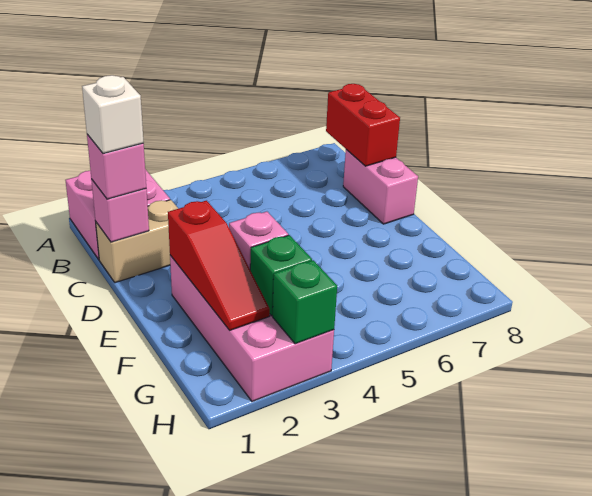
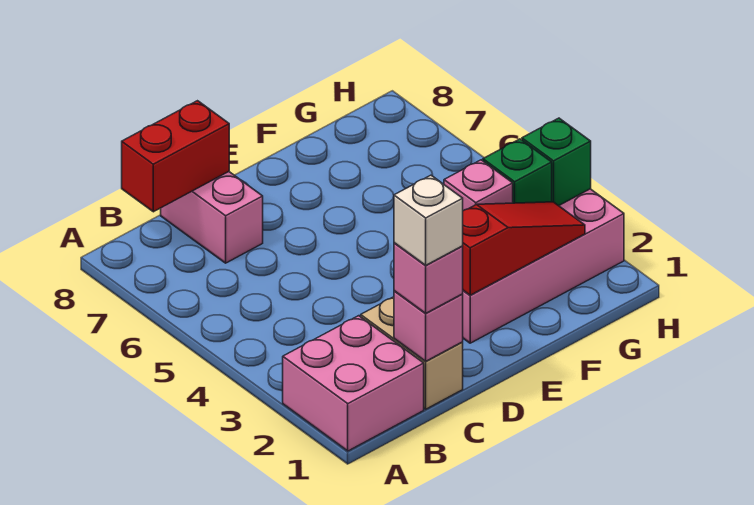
pink 1x2 brick [343,149,418,224] -> pink 1x2 brick turned to [161,172,263,263]

